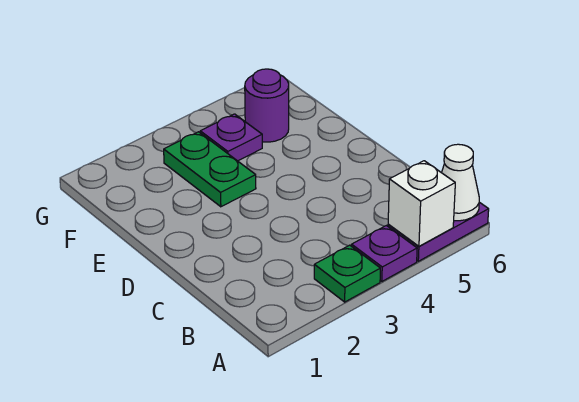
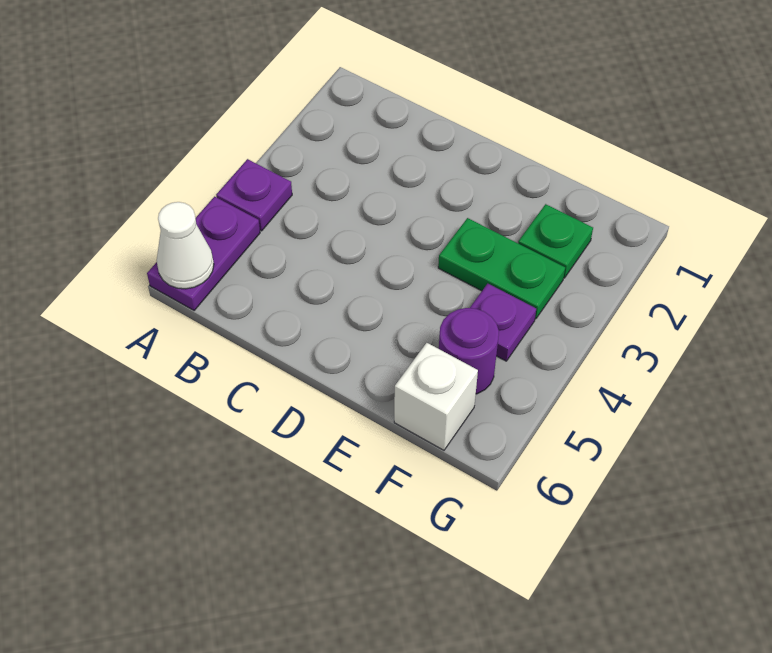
green 1x1 plate [314,245,380,302] -> green 1x1 plate moved to [518,204,593,278]
white 1x1 brick [388,161,455,246] -> white 1x1 brick moved to [394,343,478,450]

